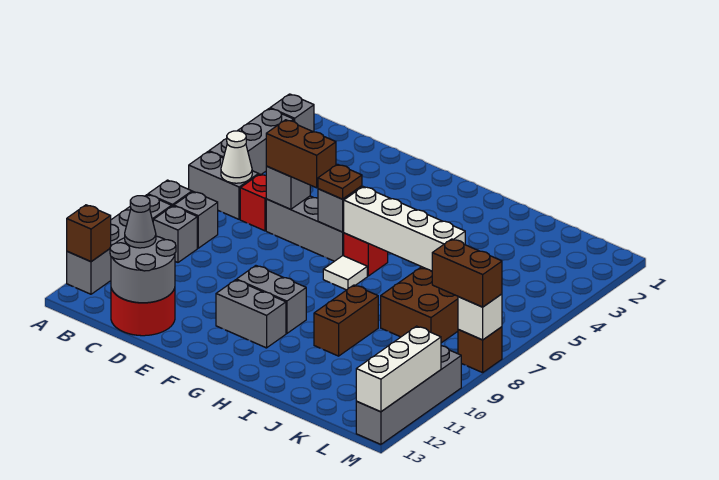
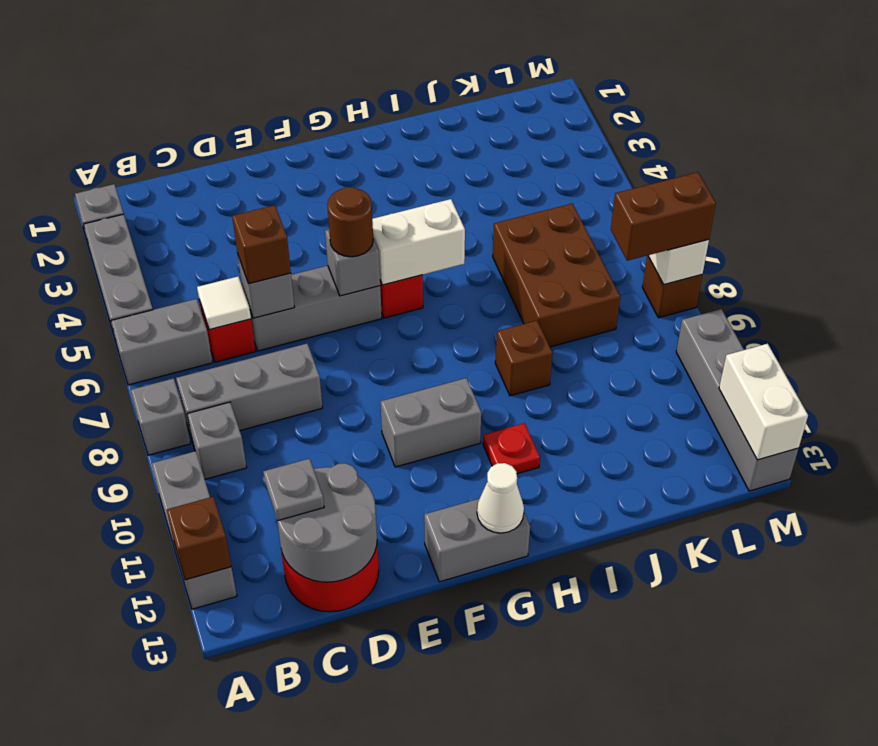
grey 1x4 brick [67,195,172,294] -> grey 1x3 brick [152,451,237,609]
white 1x1 cone [221,131,252,183] -> white 1x1 cone moved to [477,463,524,533]
grey 1x1 brick [174,192,218,248] -> grey 1x3 brick [176,344,323,442]
grey 1x1 cone [125,196,156,248] -> grey 1x1 plate [263,459,324,521]
brown 1x2 brick [266,120,336,188] -> brown 1x1 brick [232,205,291,284]
brown 1x1 plate [318,164,362,199] -> brown 1x1 round brick [327,187,373,257]
grey 1x2 brick [216,280,286,348] -> grey 1x2 brick moved to [424,499,530,582]
white 1x4 brick [343,187,465,271] -> white 1x2 brick [372,199,465,285]
white 1x1 tile [323,256,367,290] -> white 1x1 tile moved to [197,277,251,330]
none -> red 1x1 plate [483,423,540,474]
brown 1x2 brick [314,285,378,356] -> brown 1x1 brick [495,321,552,396]
white 1x3 brick [356,326,441,412] -> white 1x2 brick [719,344,808,460]

